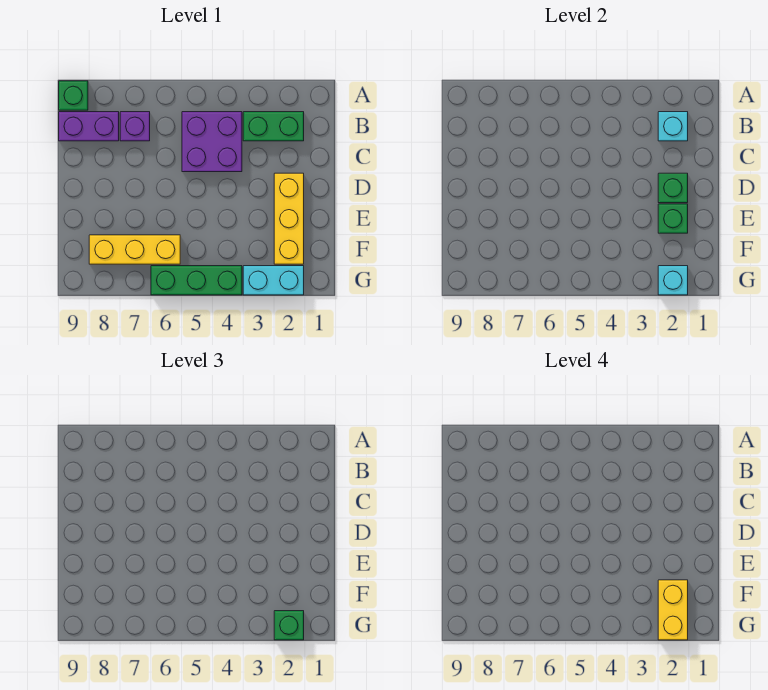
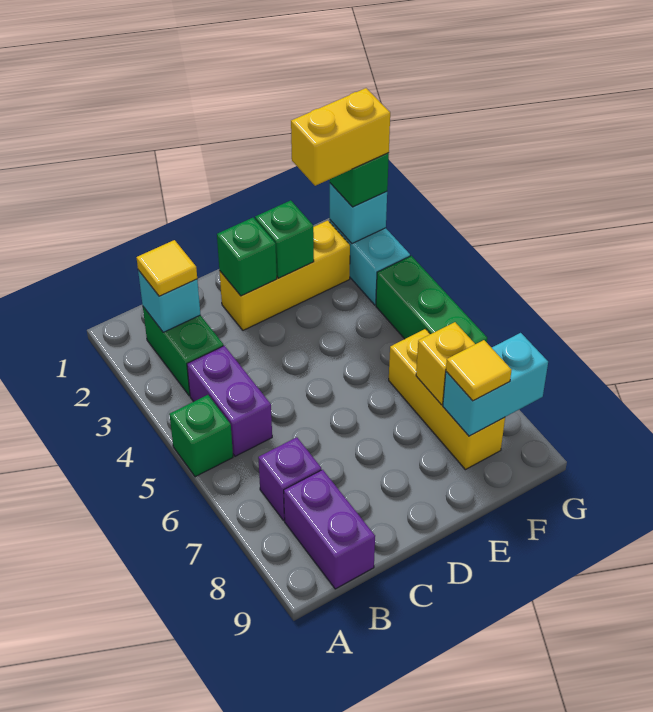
green 1x1 brick [59,81,88,110] -> green 1x1 brick moved to [169,395,233,477]
none -> yellow 1x1 tile [137,240,197,296]
purple 2x2 brick [182,112,242,172] -> purple 1x2 brick [187,346,272,456]
none -> yellow 1x1 brick [416,322,475,405]
none -> cyan 1x2 brick [443,333,548,436]
none -> yellow 1x1 tile [446,340,511,401]

